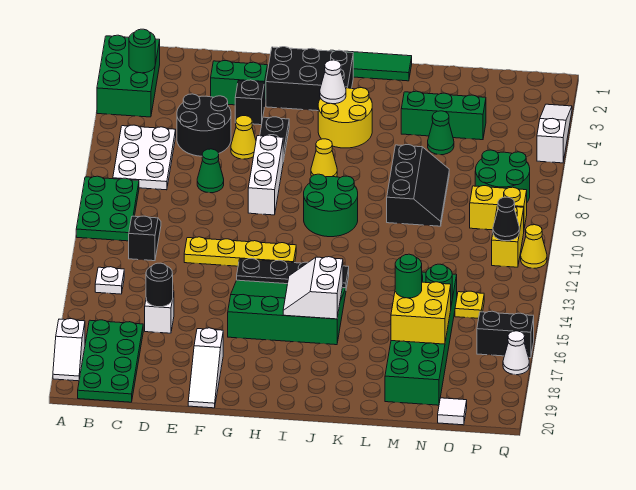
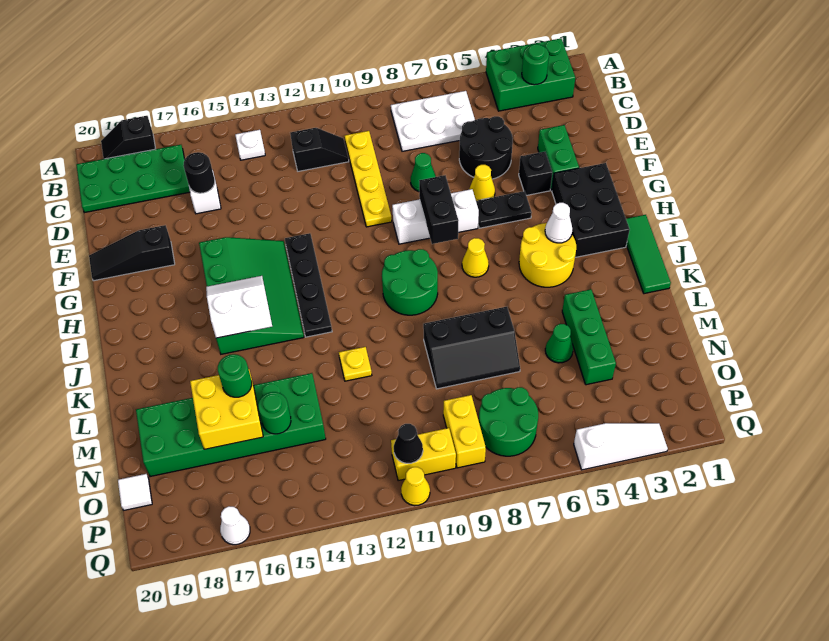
green 2x3 plate [76,176,139,241] -> none
white 1x2 slope [53,319,85,381] -> black 1x2 slope [101,116,156,159]
yellow 1x4 plate [184,237,296,266] -> yellow 1x4 plate moved to [345,131,392,227]
white 1x3 slope [188,328,223,408] -> black 1x3 slope [89,225,175,281]
yellow 1x1 plate [455,291,484,318] -> yellow 1x1 plate moved to [339,347,372,381]
black 1x2 brick [477,311,534,358] -> black 1x2 brick moved to [419,175,459,244]

